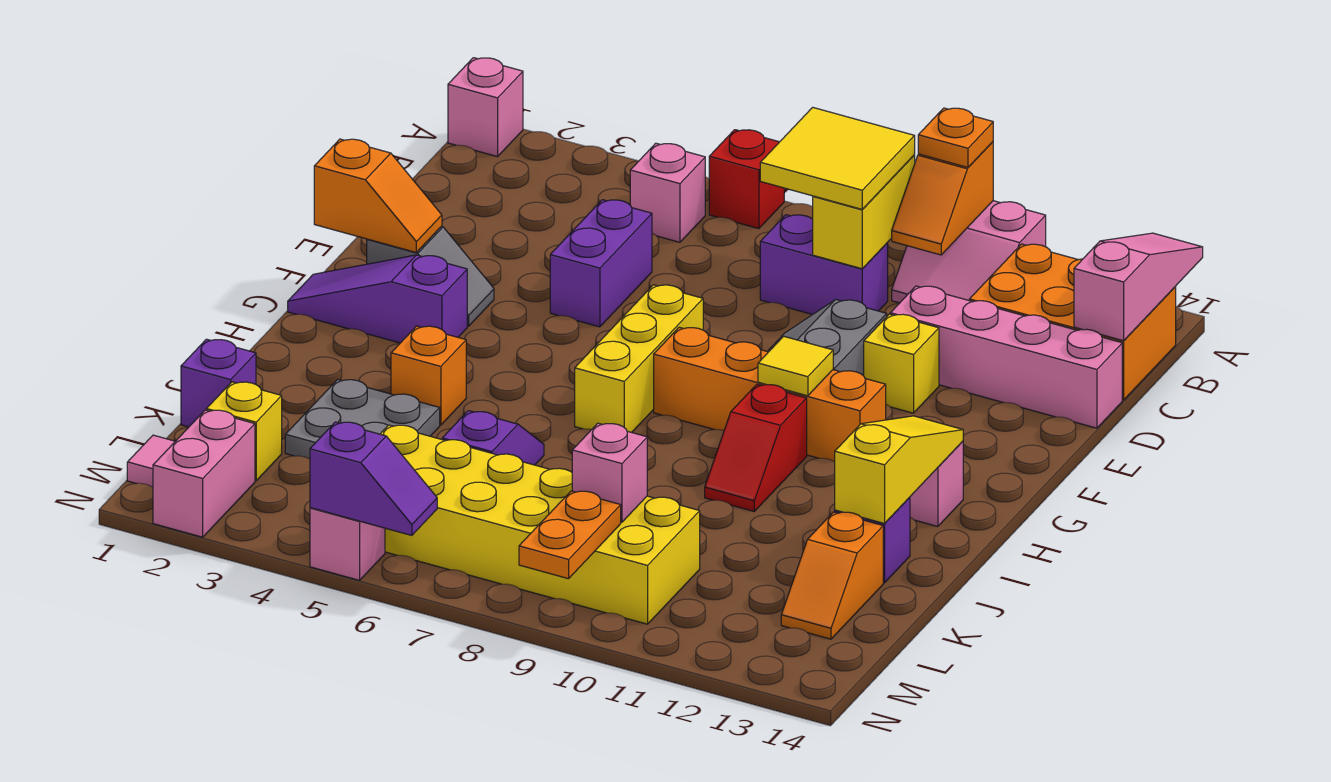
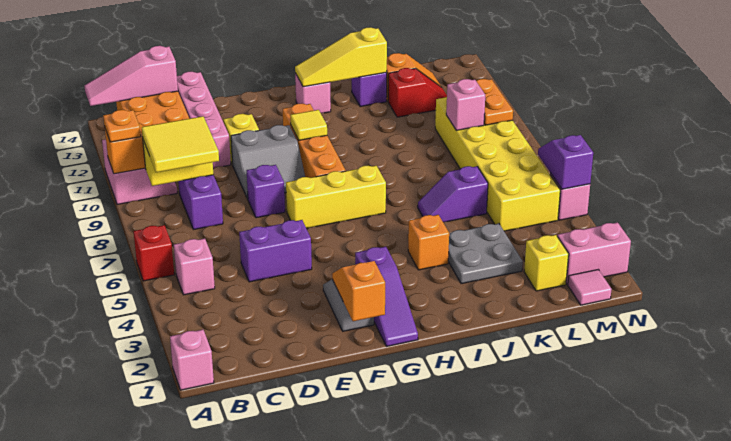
red 1x2 slope [705,384,807,511] -> red 1x2 slope moved to [388,68,447,117]
purple 1x1 brick [181,339,256,427] -> purple 1x1 brick moved to [247,165,285,218]
orange 1x2 plate [519,491,621,579] -> orange 1x2 plate turned to [476,79,513,125]

